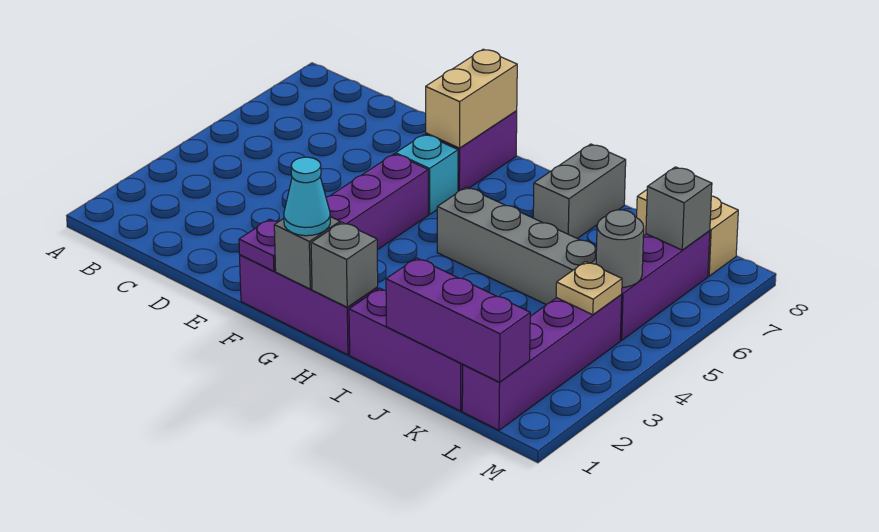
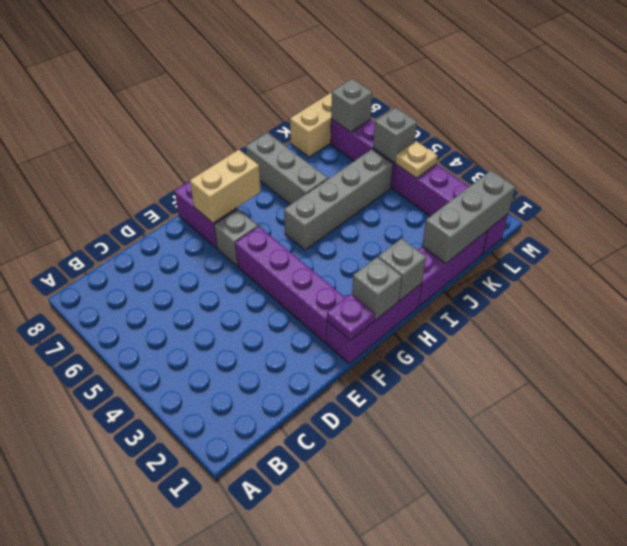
cyan 1x1 brick [396,134,458,214] -> grey 1x1 brick [214,209,258,266]
tan 1x2 brick [426,49,517,148] -> tan 1x2 brick turned to [190,150,261,223]
cyan 1x1 cone [284,157,330,236] -> none
grey 1x2 brick [533,144,626,239] -> grey 1x3 brick [246,133,328,205]
purple 1x3 brick [386,258,530,382] -> grey 1x3 brick [422,171,515,263]
grey 1x1 round brick [596,210,644,287] -> grey 1x1 brick [373,108,417,162]

